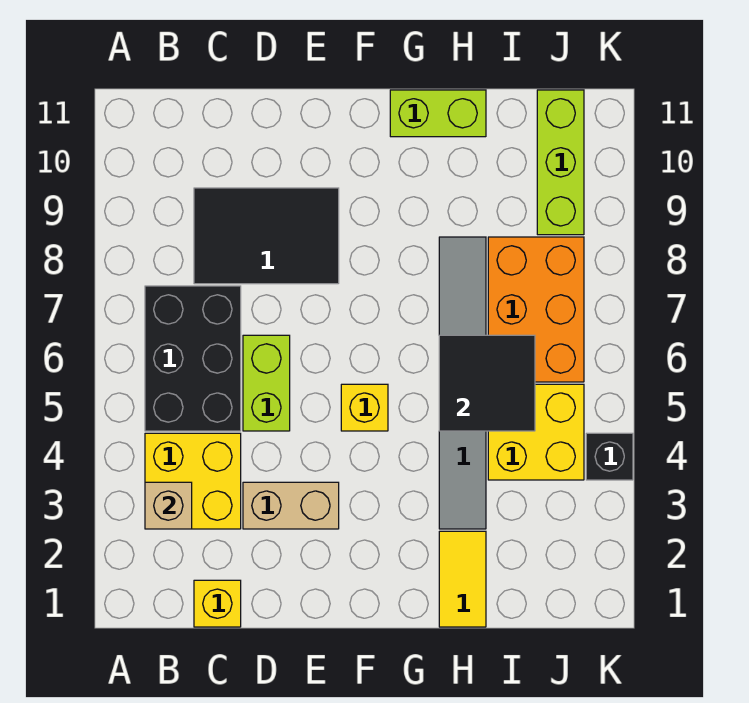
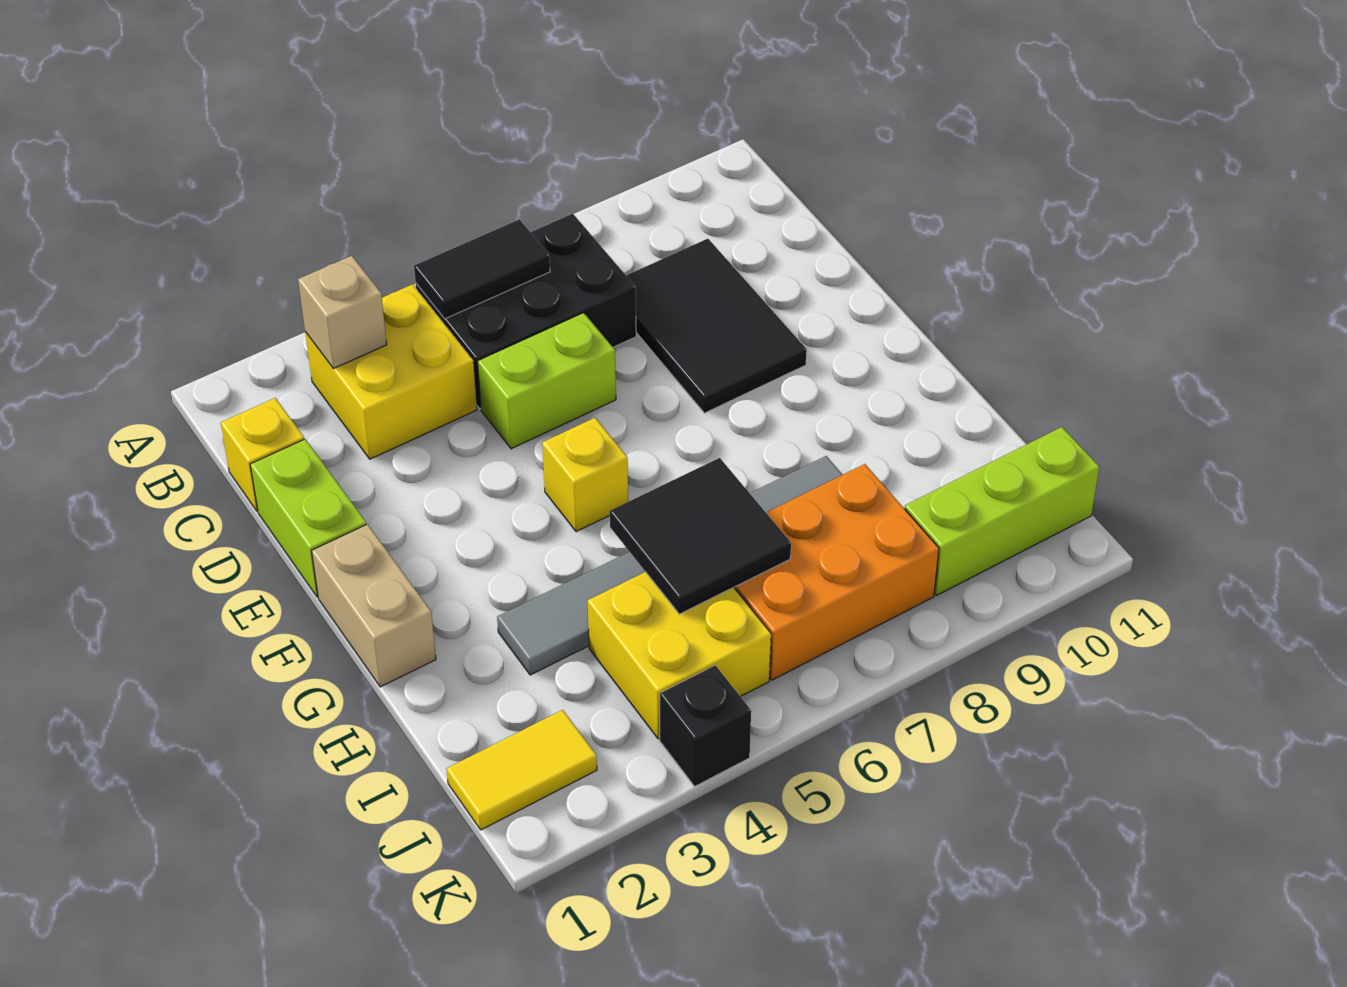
none -> black 1x2 tile [414,219,550,319]
tan 1x2 brick [243,482,339,529] -> tan 1x2 brick moved to [312,524,436,687]
lime 1x2 brick [390,90,486,137] -> lime 1x2 brick moved to [250,439,366,597]
yellow 1x2 tile [439,531,486,627] -> yellow 1x2 tile moved to [447,710,597,830]

